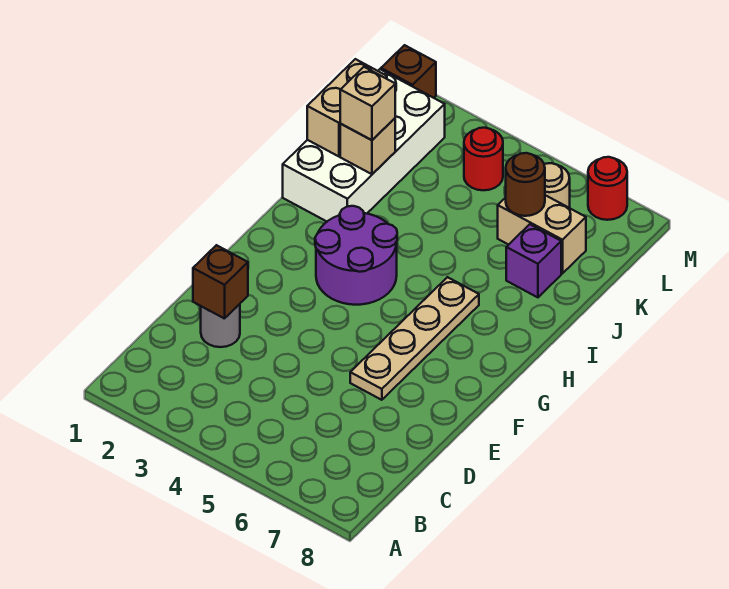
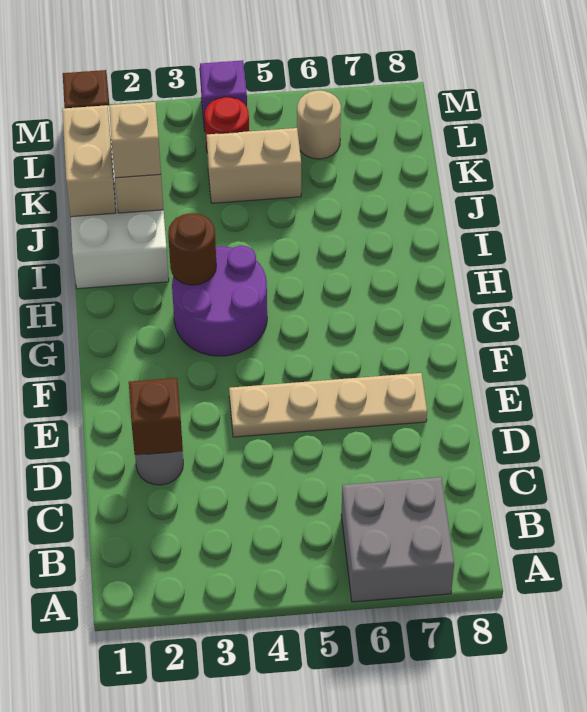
none -> grey 2x2 brick [341,477,454,602]
tan 1x4 plate [350,277,479,400] -> tan 1x4 plate turned to [229,373,427,437]
purple 1x1 brick [506,224,561,297] -> purple 1x1 brick moved to [200,60,247,131]
tan 1x2 brick [498,195,586,273] -> tan 1x2 brick moved to [207,128,301,203]
brown 1x1 round brick [505,153,545,216] -> brown 1x1 round brick moved to [168,213,216,285]
red 1x1 round brick [588,157,627,220] -> none

